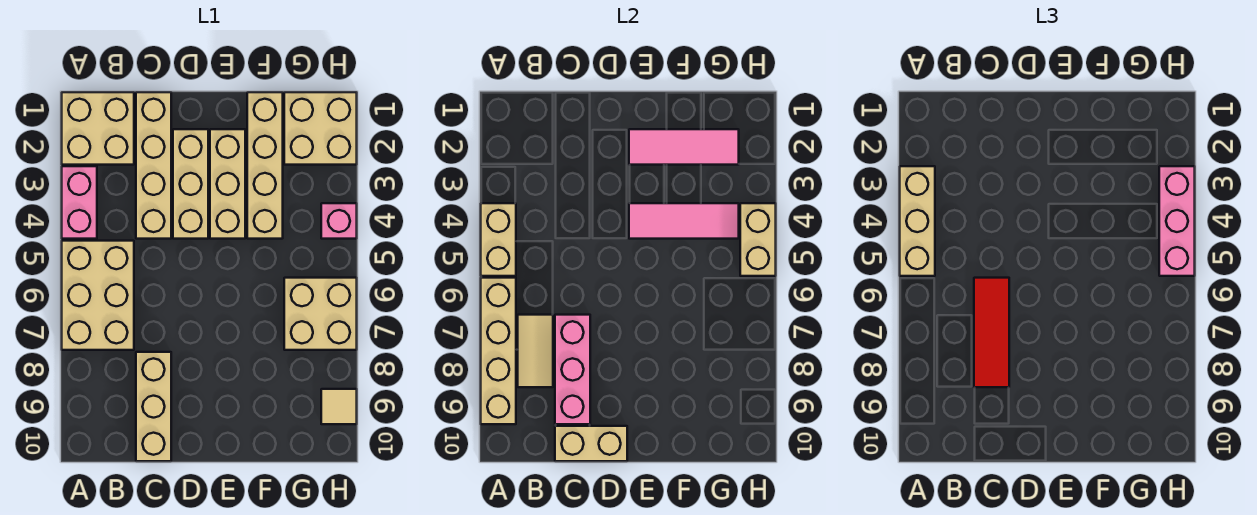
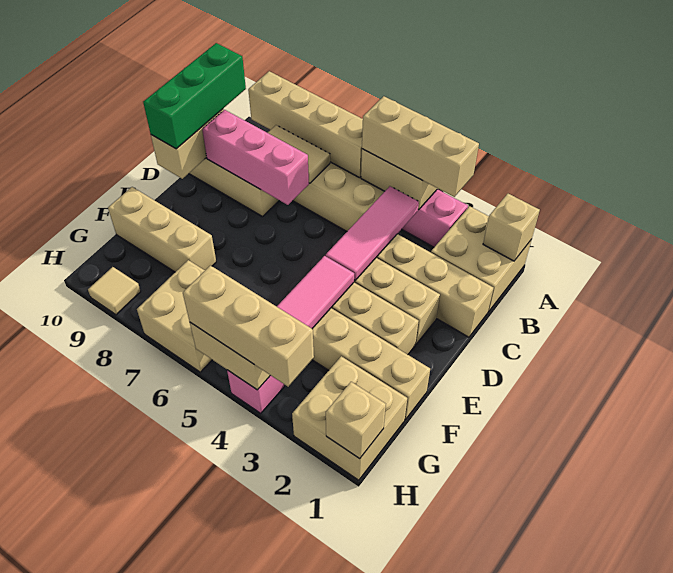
none -> tan 1x1 brick [483,194,540,261]
none -> green 1x3 brick [143,43,246,149]
red 1x3 tile [974,278,1009,387] -> none
pink 1x3 tile [629,129,739,165] -> pink 1x3 tile moved to [326,186,419,281]
none -> tan 1x3 brick [108,187,216,272]
none -> tan 1x1 brick [326,382,386,459]
pink 1x3 brick [1159,166,1195,276] -> tan 1x3 brick [183,266,314,387]

